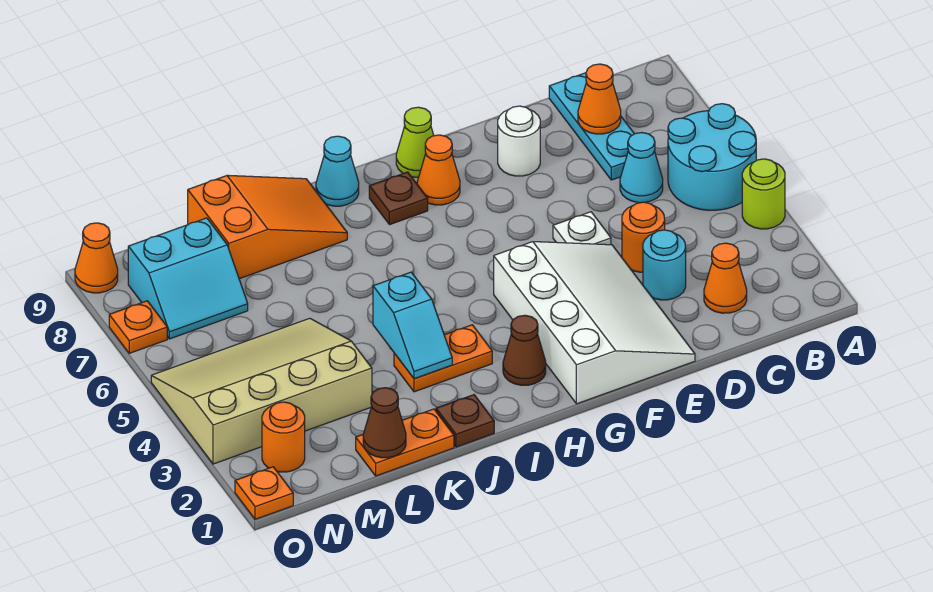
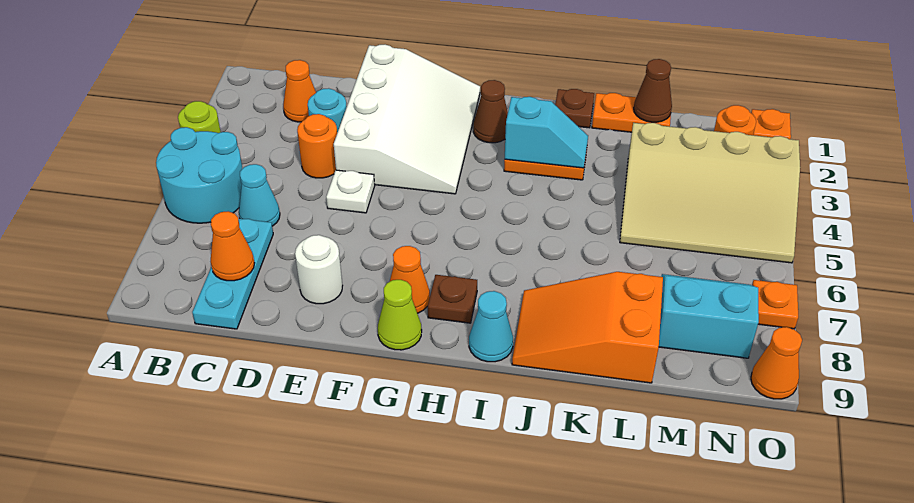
white 3x4 slope [494,242,695,404] -> white 3x4 slope turned to [334,45,480,194]
cyan 1x2 slope [373,272,452,379] -> cyan 1x2 slope turned to [505,97,588,168]

